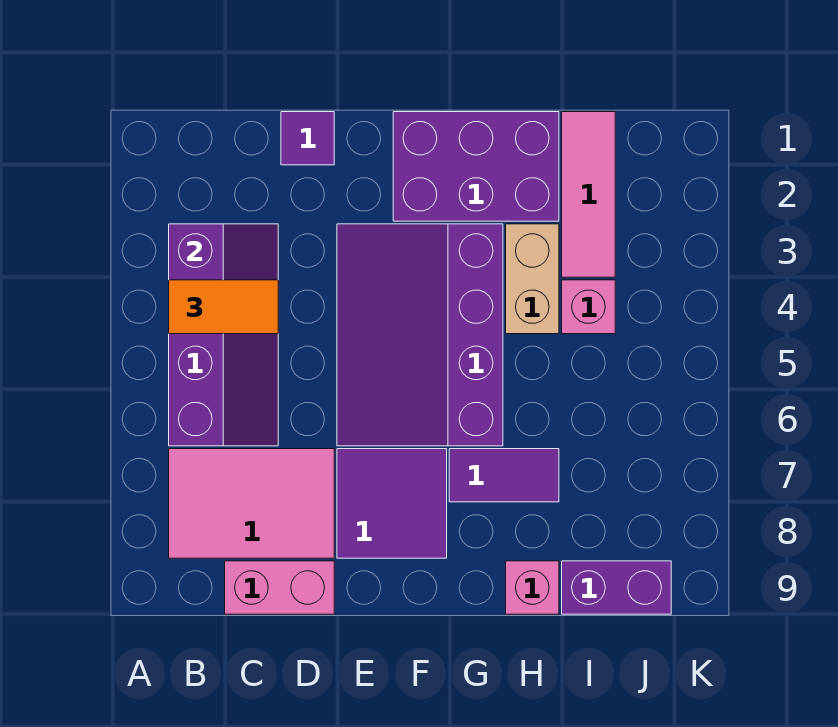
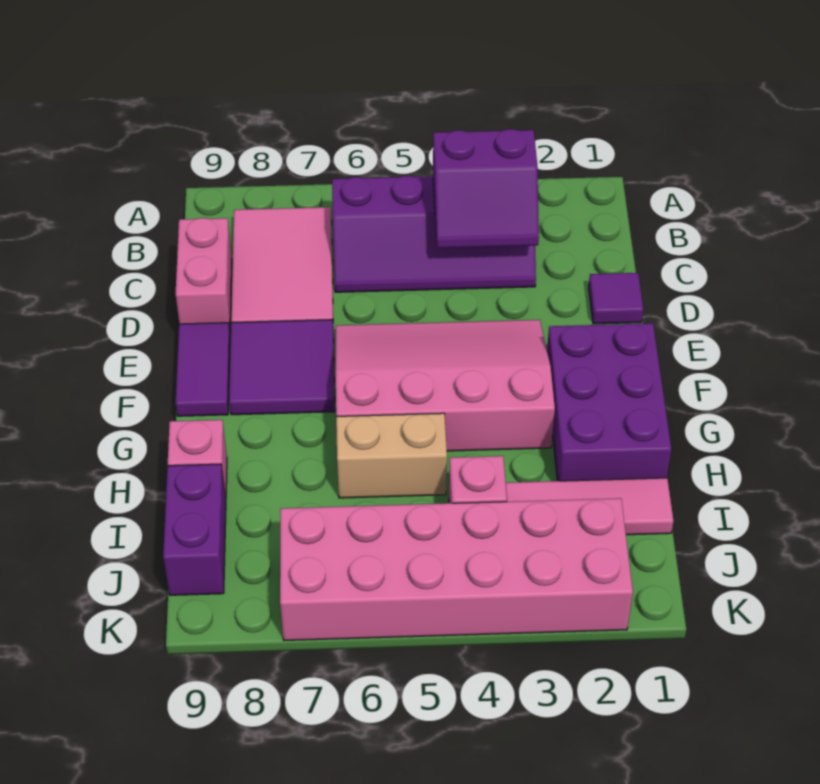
orange 1x2 tile [169,280,278,334] -> none
purple 3x4 slope [337,224,503,446] -> pink 3x4 slope [336,320,555,451]
purple 1x2 tile [449,449,559,502] -> purple 1x2 tile moved to [176,323,230,416]
tan 1x2 brick [506,224,559,334] -> tan 1x2 brick moved to [336,413,447,498]
none -> pink 2x6 brick [280,498,633,640]

